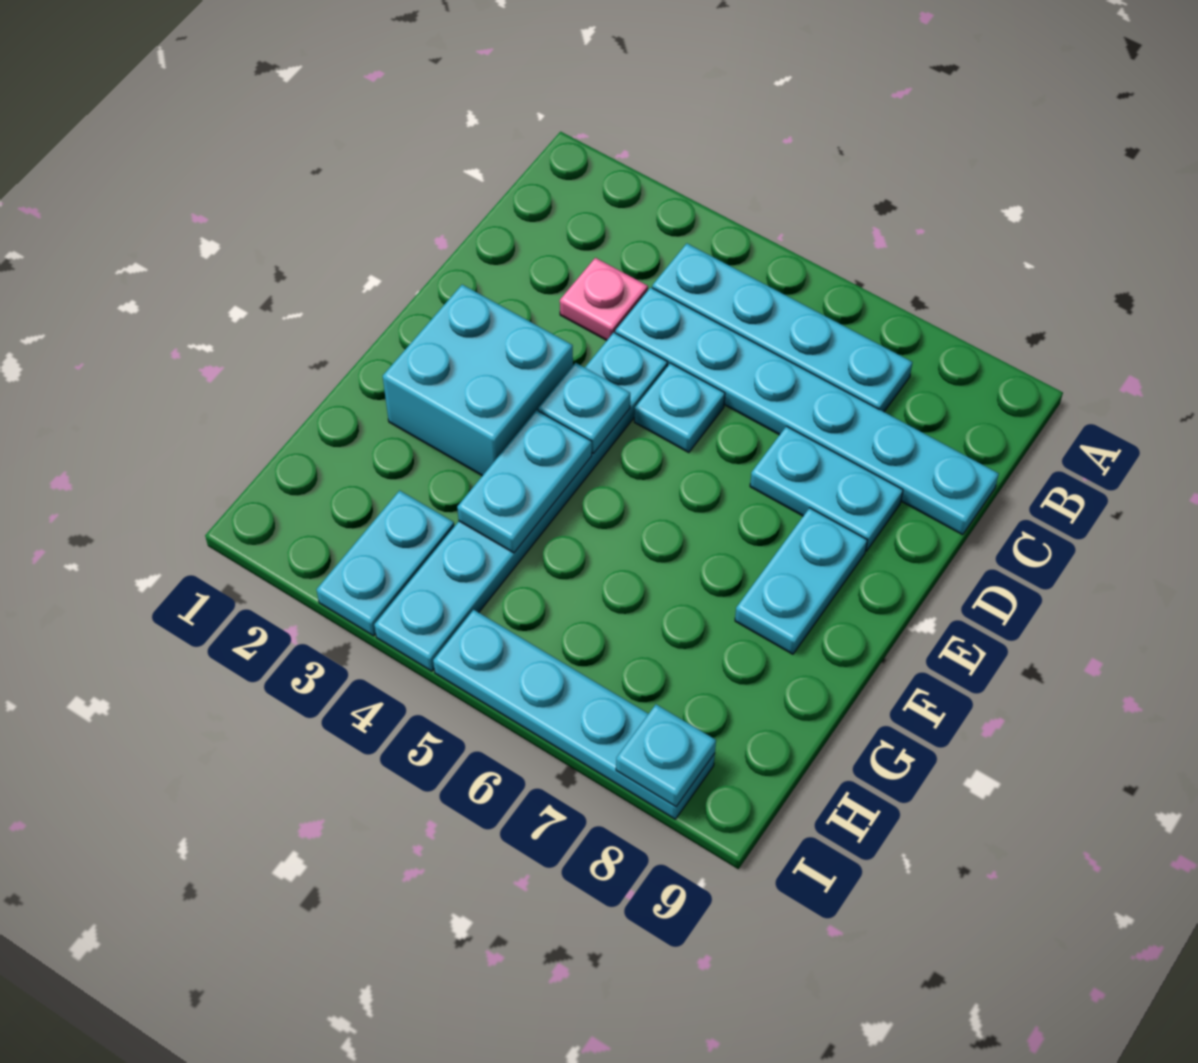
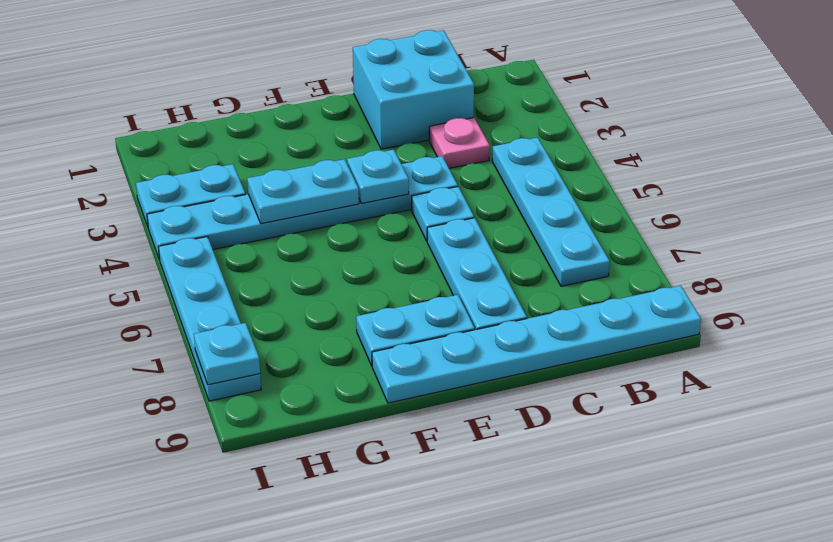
cyan 1x6 plate [615,287,999,535] -> cyan 1x6 plate turned to [372,286,701,403]
cyan 1x2 plate [750,426,903,551] -> cyan 1x3 plate [427,218,527,330]
cyan 2x2 brick [383,285,573,476] -> cyan 2x2 brick moved to [353,30,474,149]

